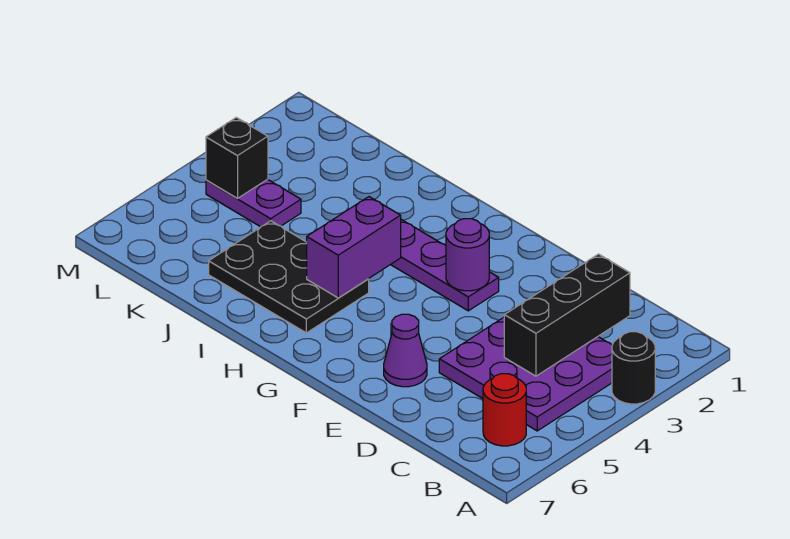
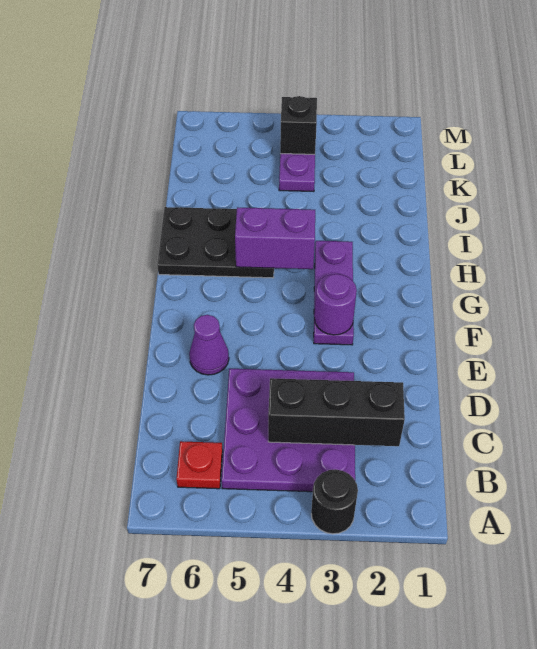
red 1x1 round brick [483,374,526,446] -> red 1x1 plate [176,441,223,489]
black 2x3 plate [209,221,369,333] -> black 2x3 plate turned to [157,207,274,278]

